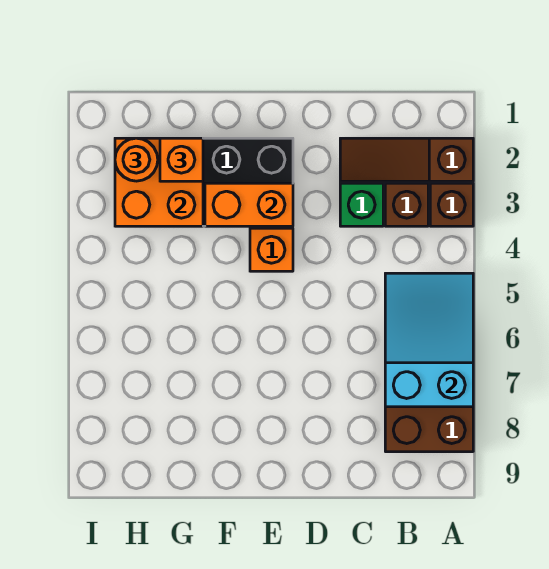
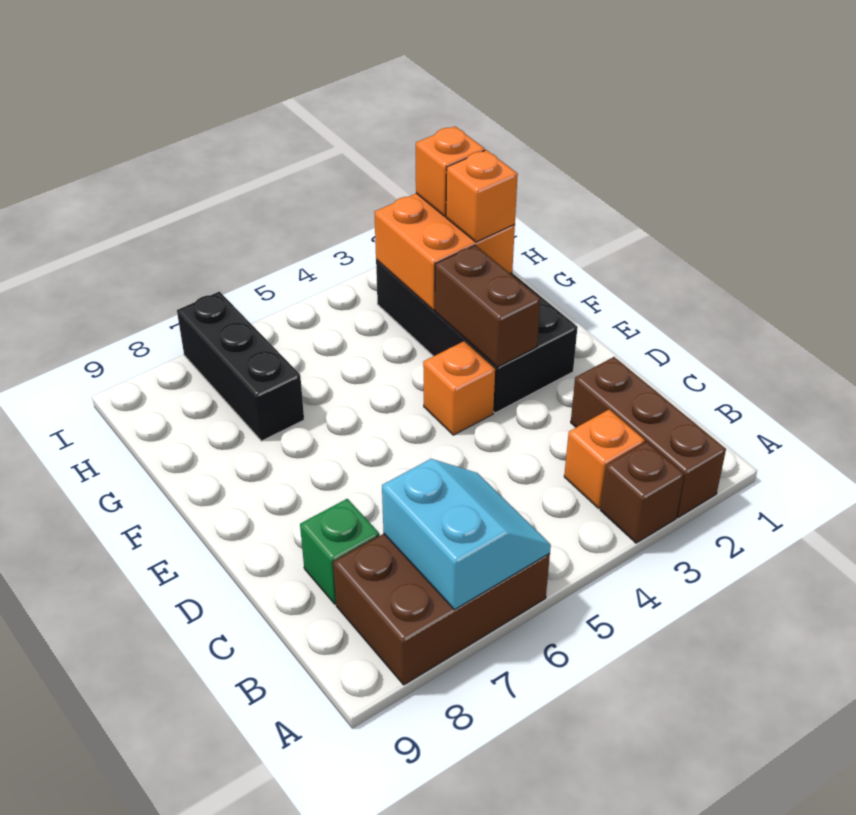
brown 1x3 slope [340,138,473,181] -> brown 1x3 brick [571,357,726,517]
cyan 2x3 slope [385,273,473,407] -> cyan 2x2 slope [382,459,551,610]
brown 1x1 brick [385,183,428,226] -> orange 1x1 brick [564,410,645,508]
green 1x1 brick [340,183,383,226] -> green 1x1 brick moved to [300,499,380,604]
orange 1x2 brick [205,183,293,226] -> brown 1x2 brick [435,245,541,367]
none -> black 1x3 brick [177,291,304,441]
orange 1x1 round brick [115,138,158,181] -> orange 1x1 brick [416,126,485,216]

